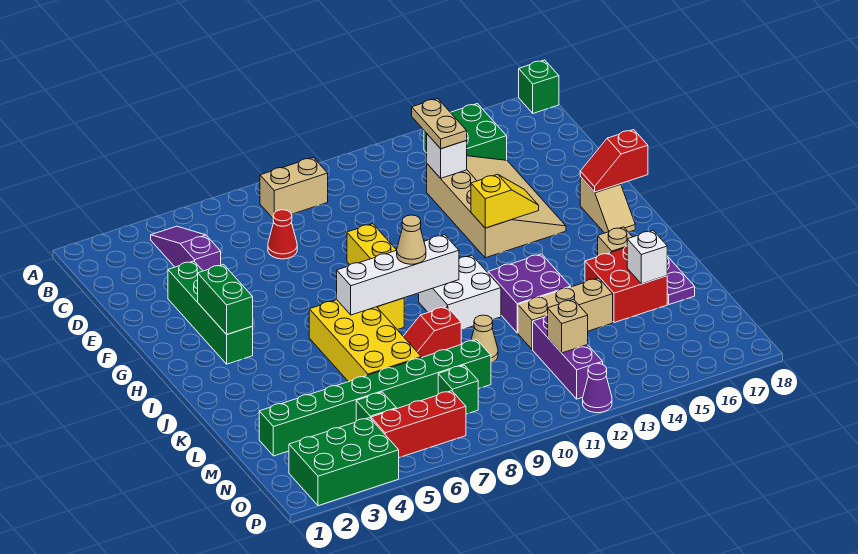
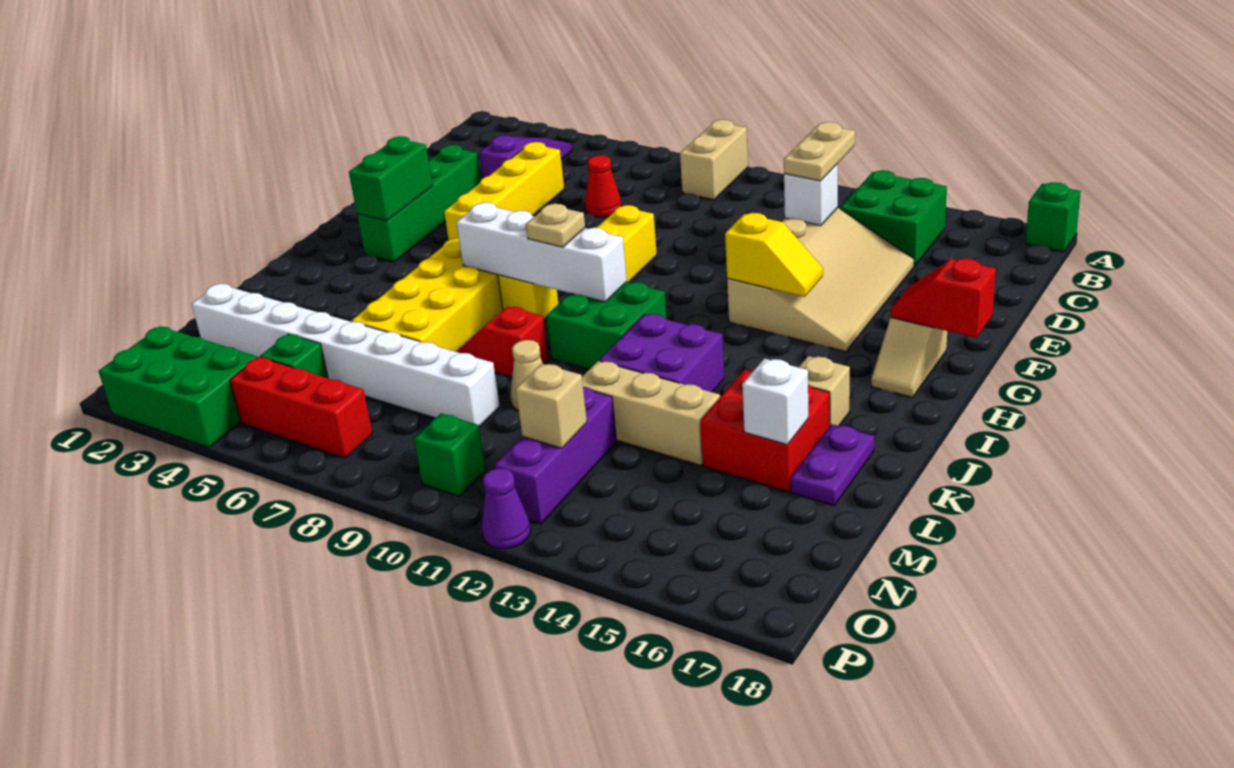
tan 1x2 brick [260,157,328,218] -> tan 1x2 brick turned to [680,120,748,200]
none -> yellow 1x4 brick [444,142,564,240]
tan 1x1 cone [397,215,426,264] -> tan 1x1 plate [526,204,585,247]
white 2x2 brick [419,255,501,330] -> green 2x2 brick [546,282,667,369]
green 1x8 brick [259,340,491,456] -> white 1x8 brick [192,284,500,426]
green 1x1 brick [438,365,478,414] -> green 1x1 brick moved to [414,413,486,496]

